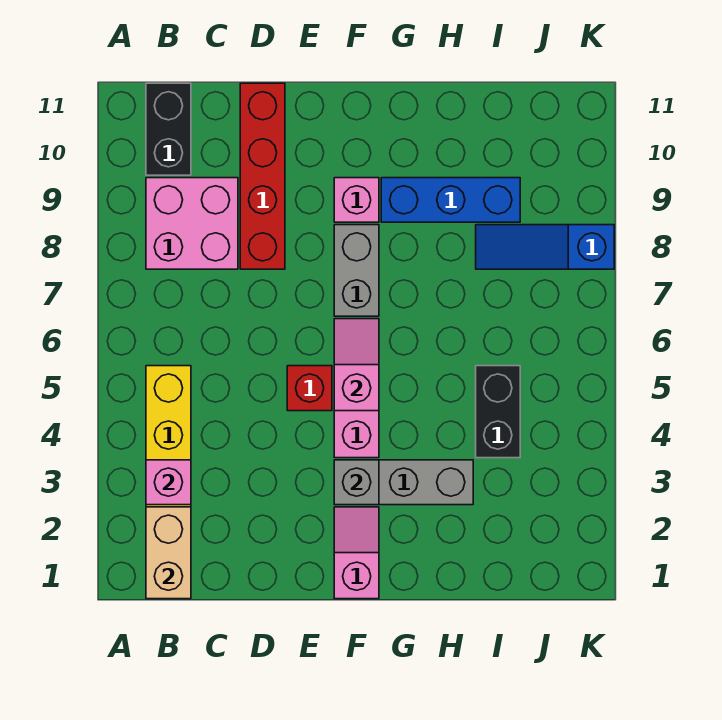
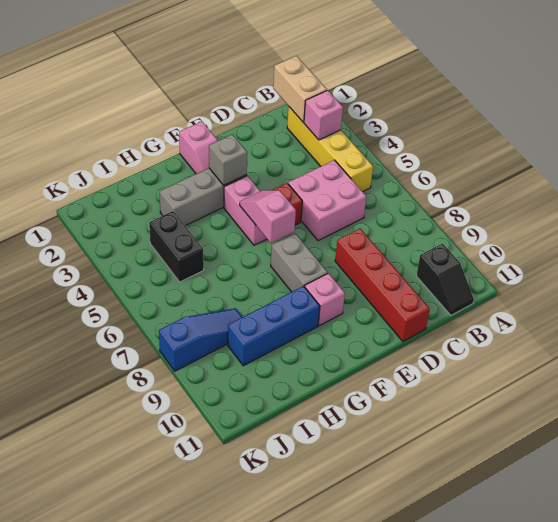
pink 2x2 brick [146,178,238,269] -> pink 2x2 brick moved to [288,160,366,241]
black 1x2 brick [146,83,191,175] -> black 1x2 slope [416,244,474,315]
pink 1x2 slope [334,319,379,411] -> pink 1x2 slope turned to [240,190,296,243]

